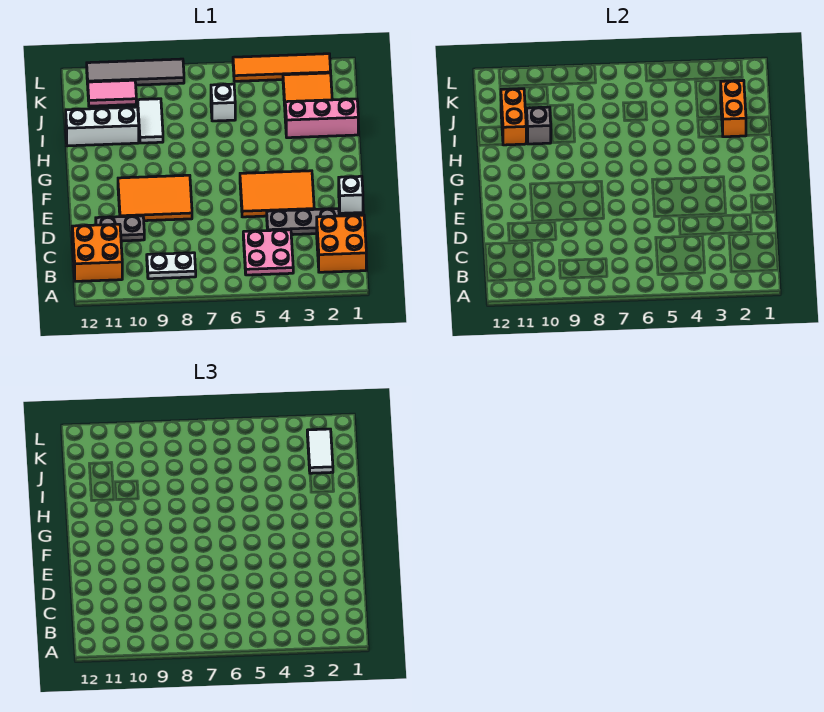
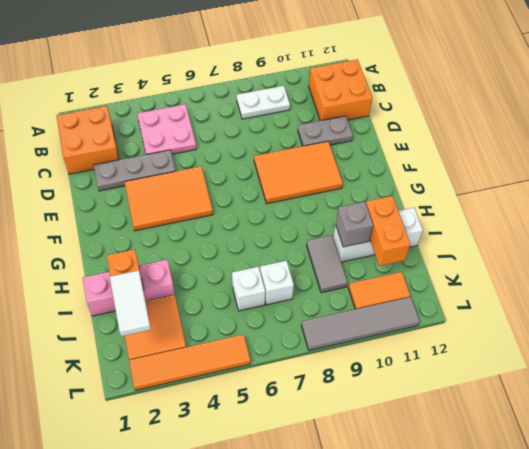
white 1x1 brick [339,176,363,213] -> white 1x1 brick moved to [260,261,294,305]
white 1x2 tile [138,99,163,143] -> grey 1x2 tile [306,235,348,293]
pink 1x2 tile [88,80,136,106] -> orange 1x2 tile [348,272,410,309]

